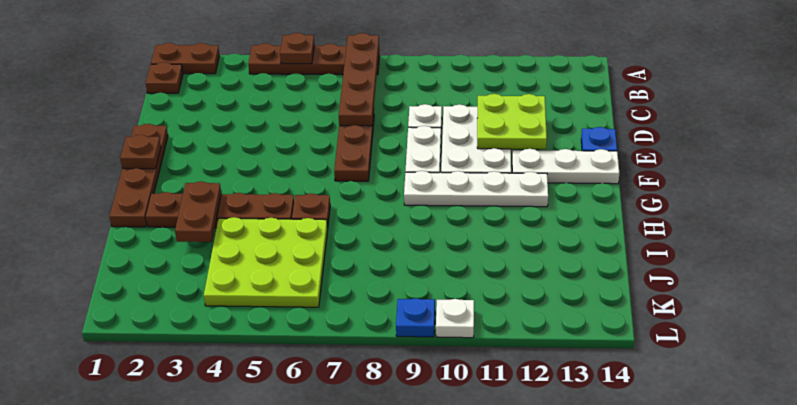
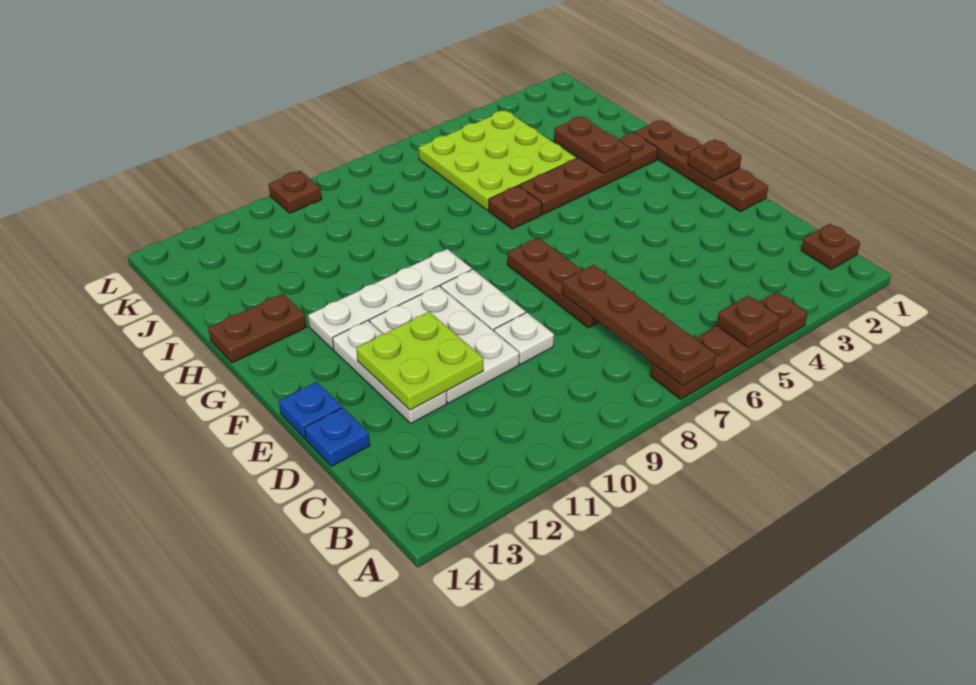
brown 1x2 plate [151,43,219,74] -> brown 1x2 plate moved to [208,294,306,363]
white 1x3 plate [512,149,619,184] -> white 1x3 plate turned to [332,320,447,423]
blue 1x1 plate [396,298,435,337] -> blue 1x1 plate moved to [305,408,370,466]
white 1x1 plate [436,299,474,338] -> brown 1x1 plate [269,171,322,213]

